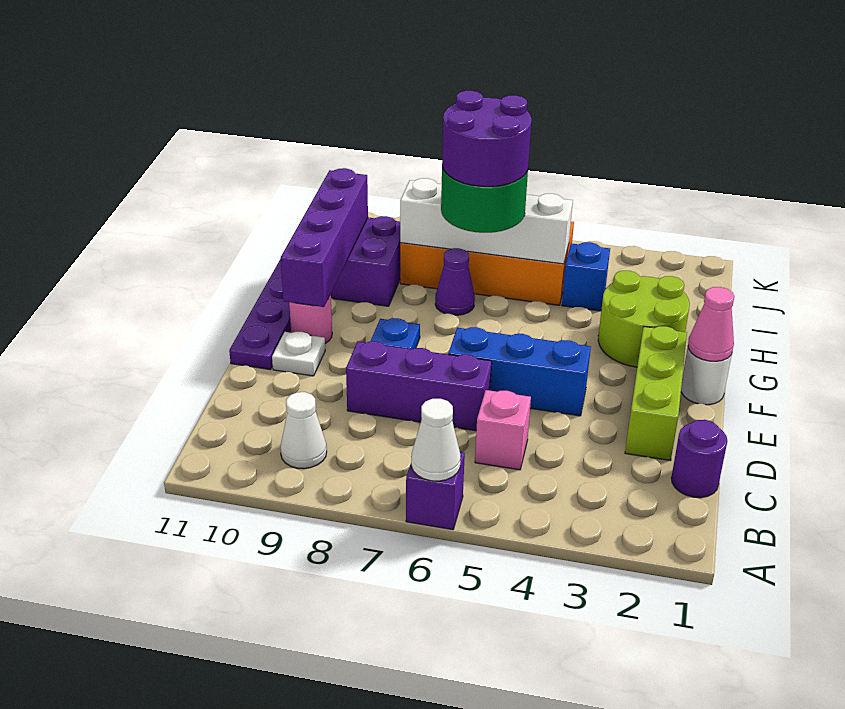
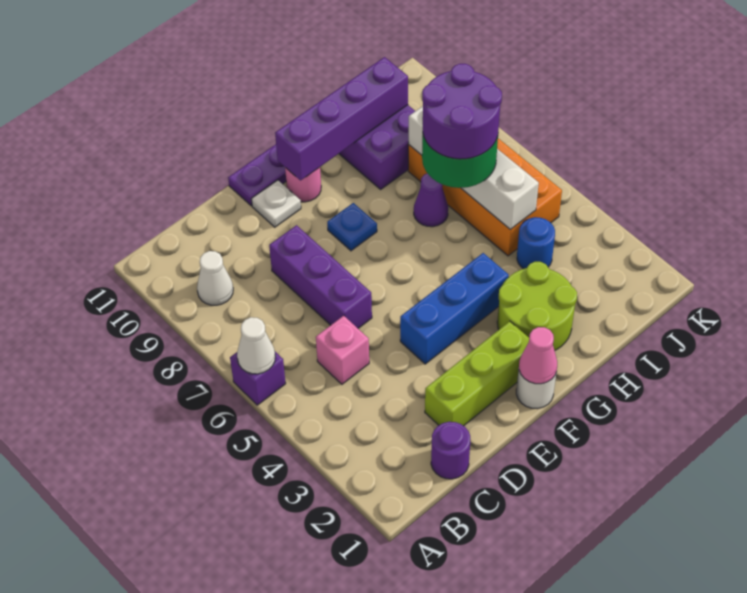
blue 1x3 brick [448,327,591,416] -> blue 1x3 brick turned to [400,253,509,364]
blue 1x1 brick [562,242,610,311] -> blue 1x1 round brick [517,217,555,269]

